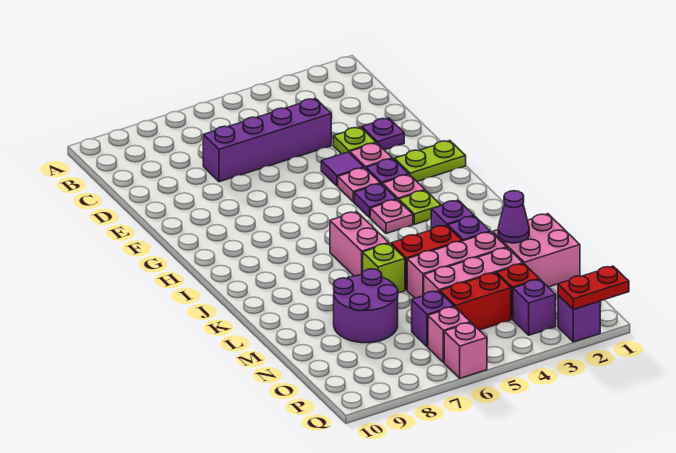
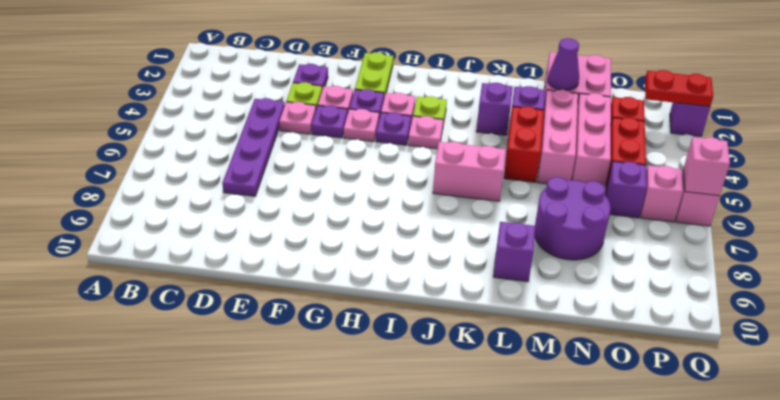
purple 1x4 brick [203,99,331,182] -> purple 1x4 plate [222,98,285,196]
none -> pink 1x1 plate [279,102,316,134]
purple 1x1 tile [321,152,364,186] -> purple 1x1 plate [311,105,348,138]
lime 1x1 brick [363,243,405,293] -> none
purple 1x1 brick [513,279,556,335] -> purple 1x1 brick moved to [493,222,535,282]
red 1x2 plate [558,266,629,309] -> red 1x2 plate turned to [645,70,713,106]
none -> pink 1x1 brick [683,137,730,196]

